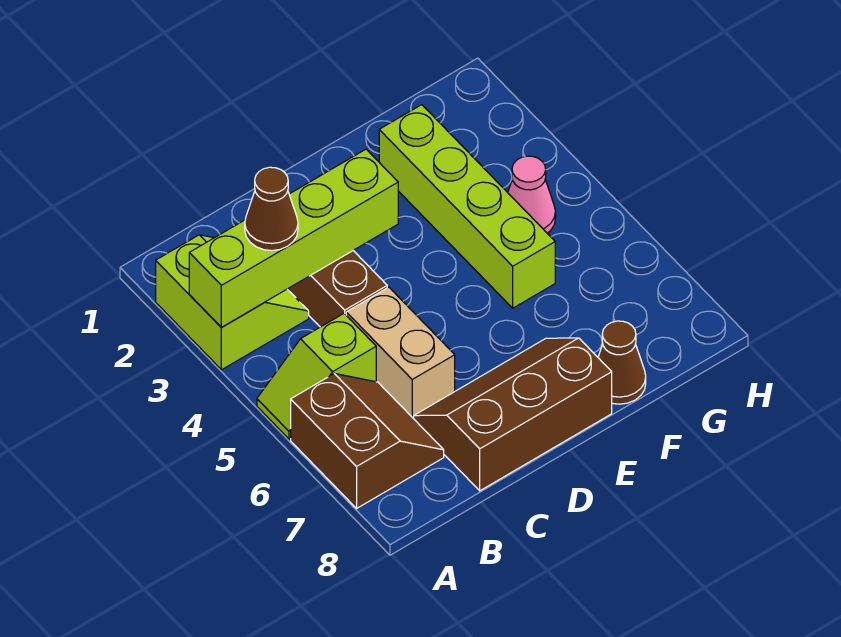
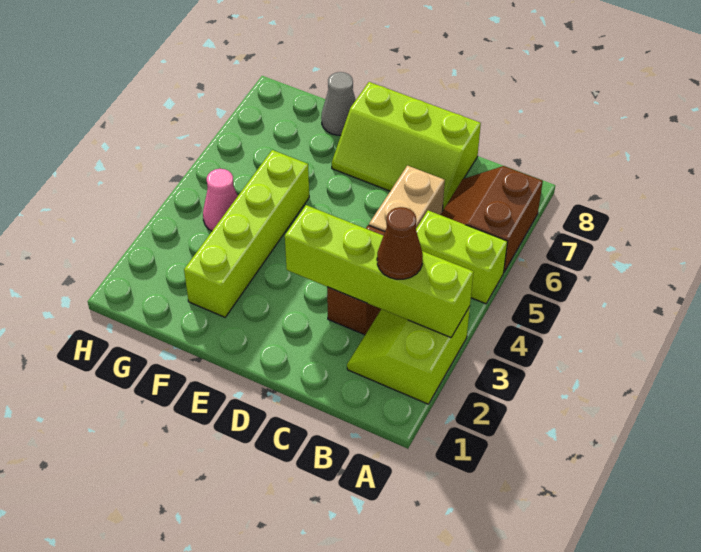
lime 1x2 slope [257,314,376,439] -> lime 1x2 brick [416,210,508,304]
brown 2x3 slope [414,338,612,491] -> lime 2x3 slope [332,82,481,209]
brown 1x1 cone [598,321,646,404] -> grey 1x1 cone [321,72,356,135]

